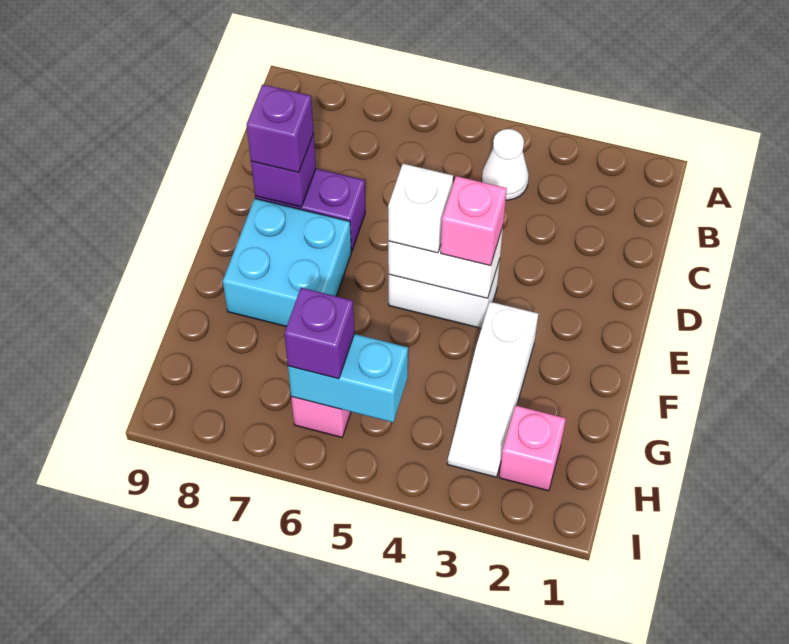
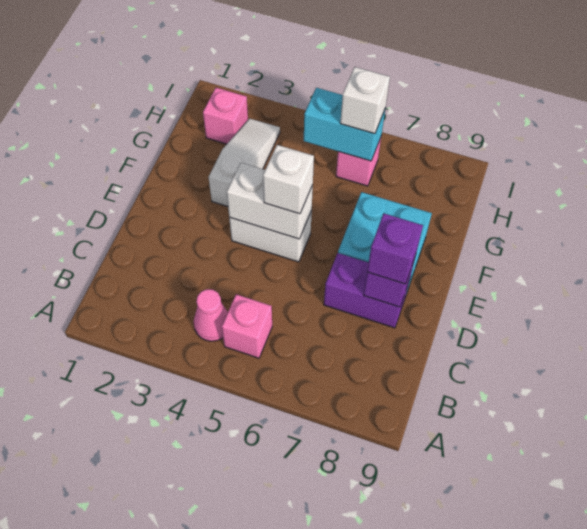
white 1x1 cone [482,129,529,200] -> pink 1x1 cone [194,289,228,341]
pink 1x1 brick [441,176,507,266] -> pink 1x1 brick moved to [222,294,272,358]
purple 1x1 brick [284,288,354,379] -> white 1x1 brick [340,67,390,134]

